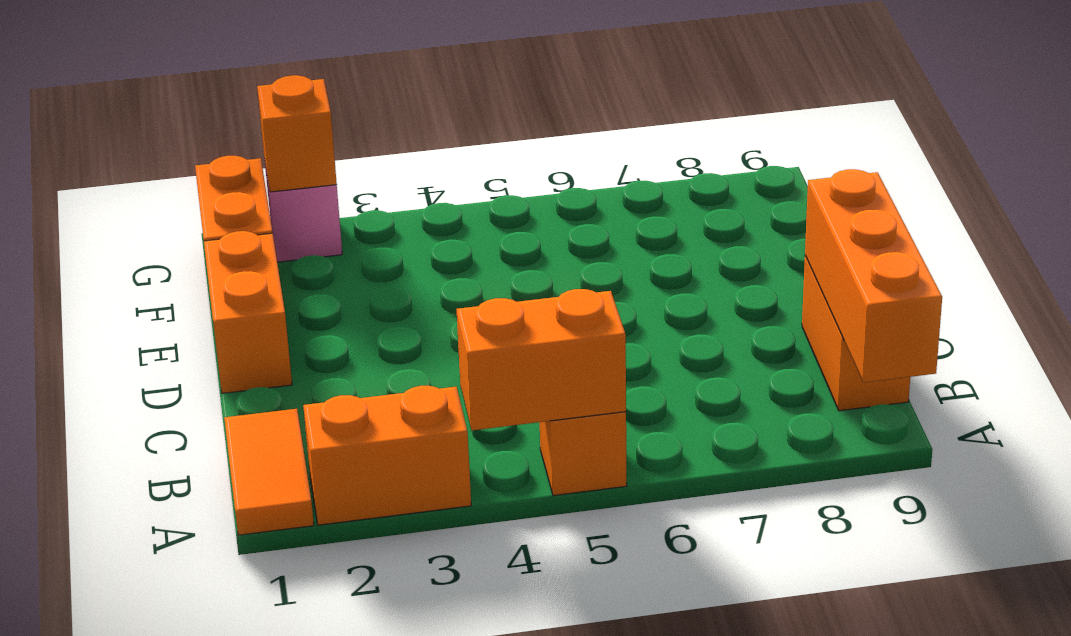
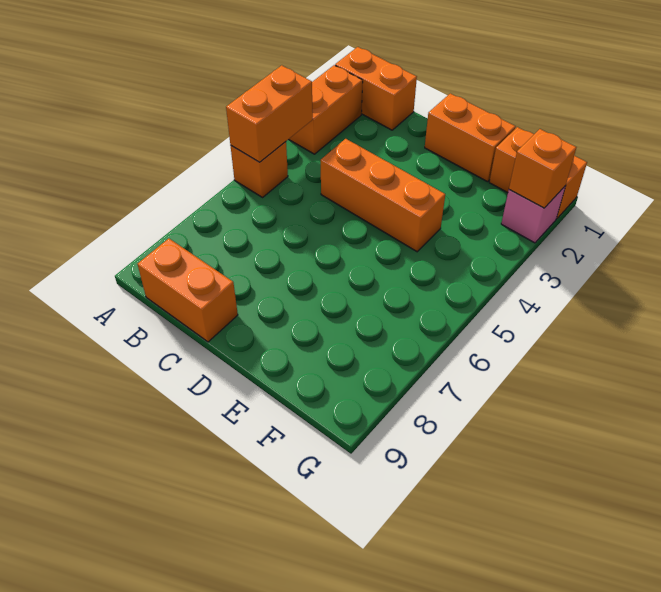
orange 1x2 tile [224,409,314,535] -> orange 1x2 brick [335,47,417,130]
orange 1x3 brick [805,169,942,382] -> orange 1x3 brick moved to [321,139,445,252]

